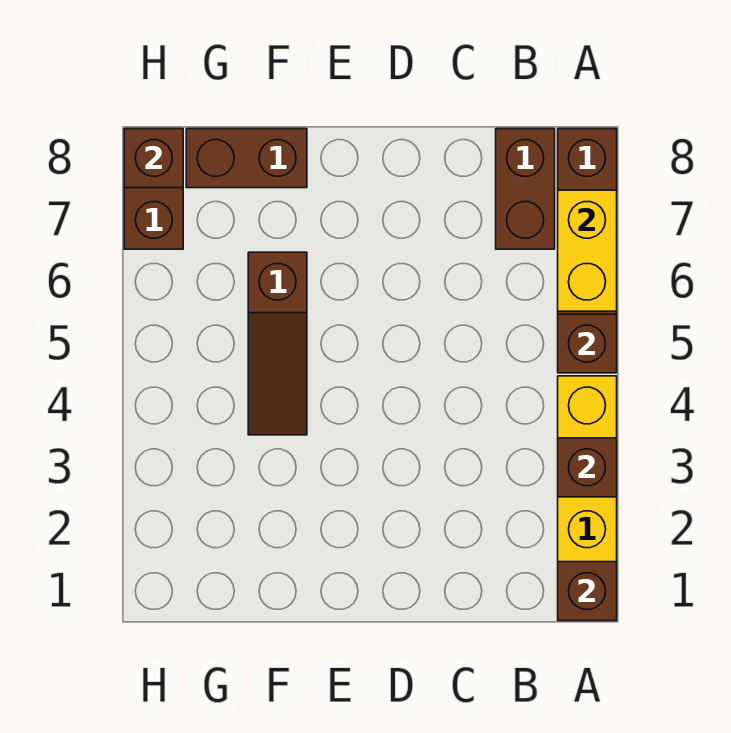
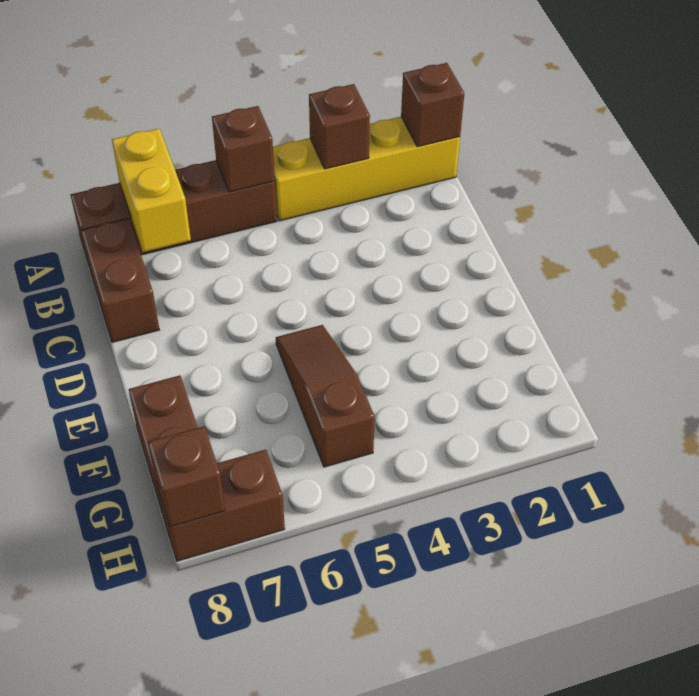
yellow 1x2 brick [558,190,617,311] -> yellow 1x2 brick turned to [112,128,191,252]
brown 1x2 brick [496,129,555,249] -> brown 1x2 brick turned to [81,219,159,342]
brown 1x3 slope [248,252,307,435] -> brown 1x3 slope turned to [276,325,375,467]

